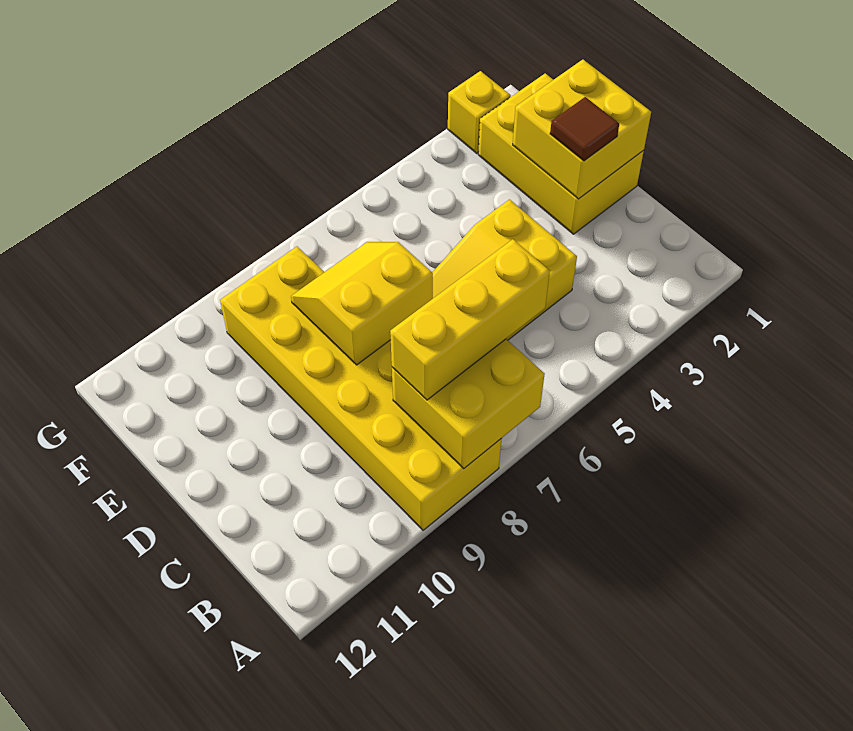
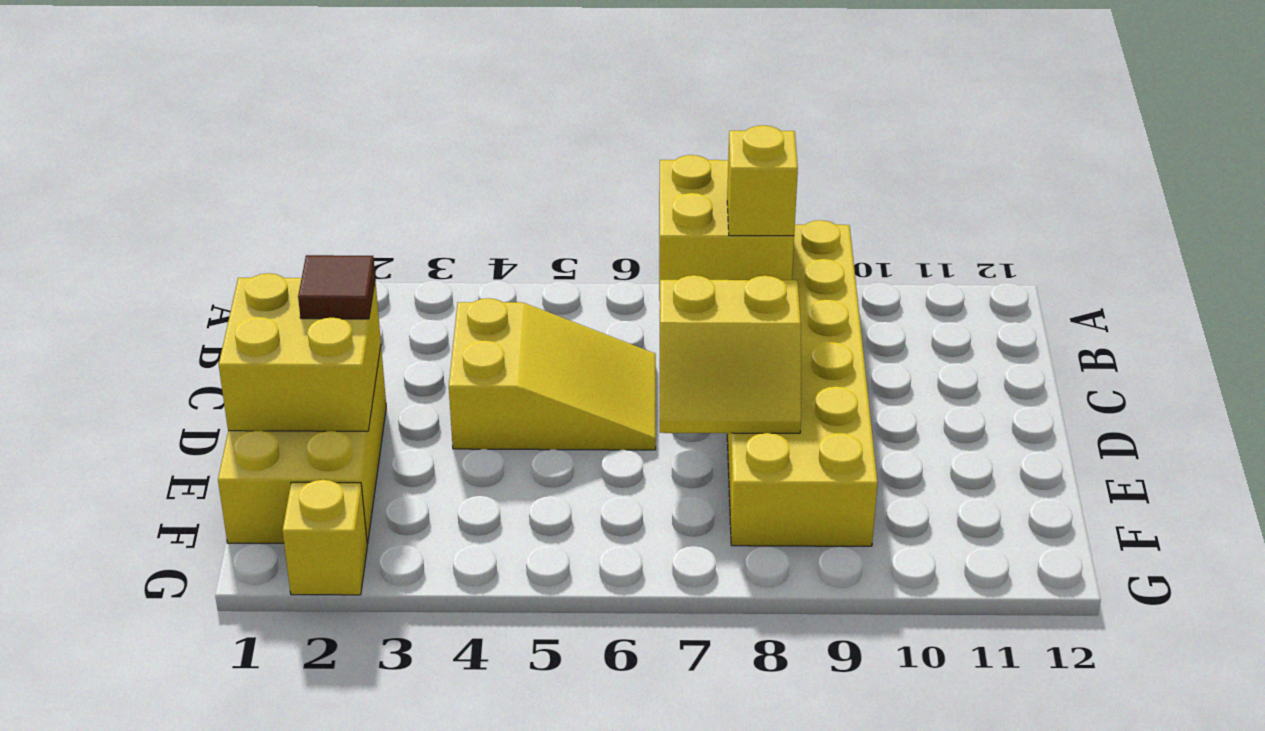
yellow 1x3 brick [390,239,550,400] -> yellow 1x1 brick [727,125,798,236]

